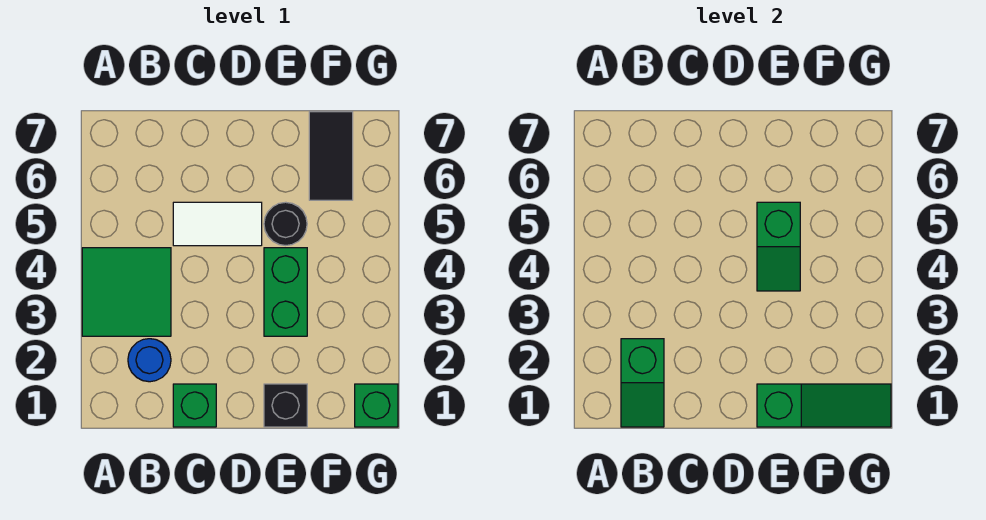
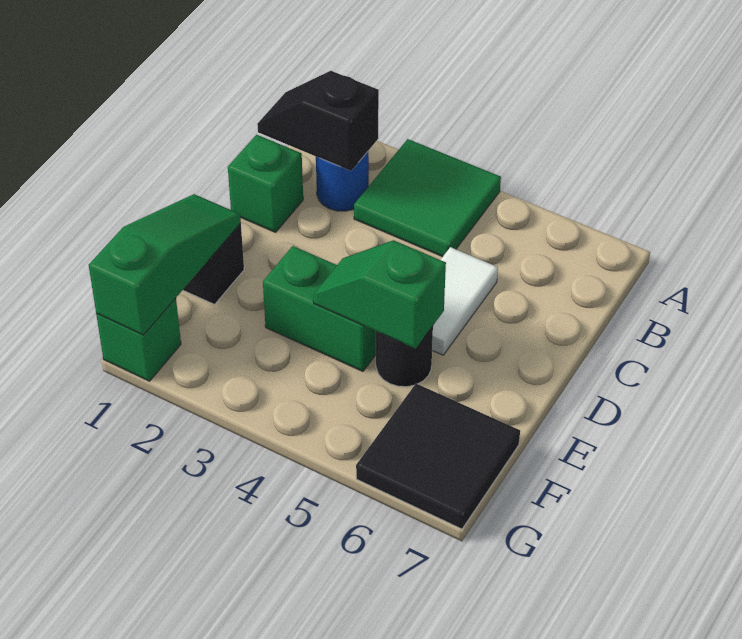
green 1x2 slope [621,339,664,427] -> black 1x2 slope [257,71,379,171]
green 1x3 slope [757,384,891,427] -> green 1x3 slope turned to [89,194,241,335]
black 1x2 tile [309,112,353,200] -> black 2x2 tile [356,384,520,529]

